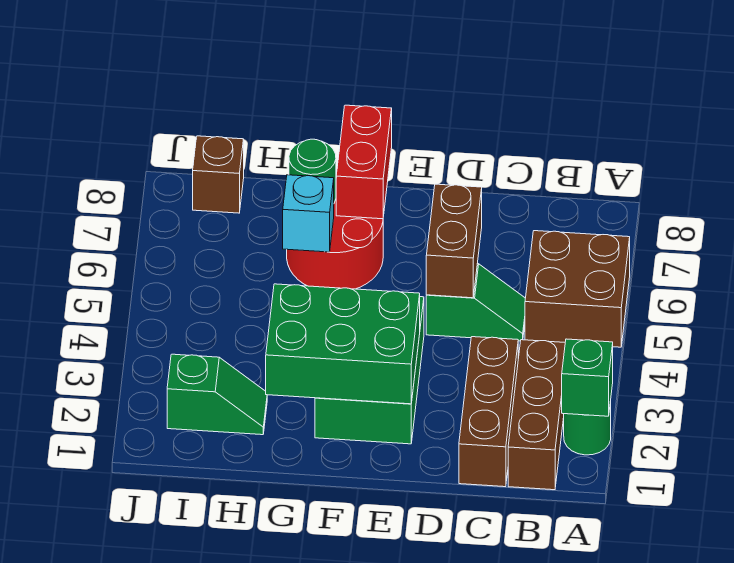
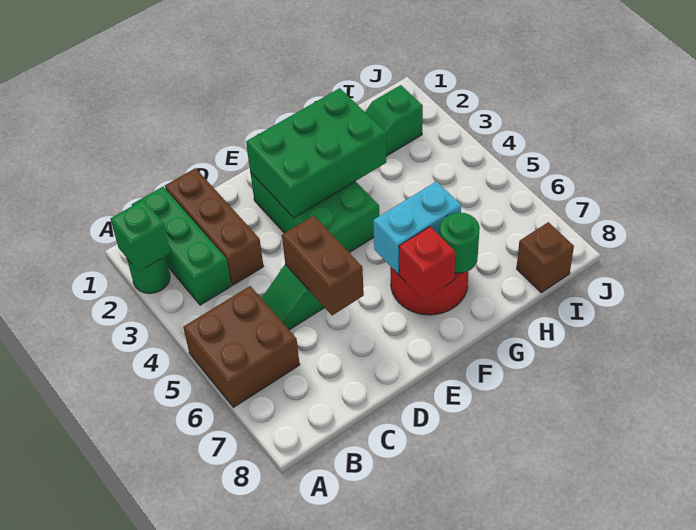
brown 1x3 brick [508,340,565,490] -> green 1x3 brick [132,187,231,305]
red 1x2 brick [336,105,392,219] -> red 1x1 brick [399,227,455,300]
cyan 1x1 brick [283,175,334,252] -> cyan 1x2 brick [373,181,461,274]

